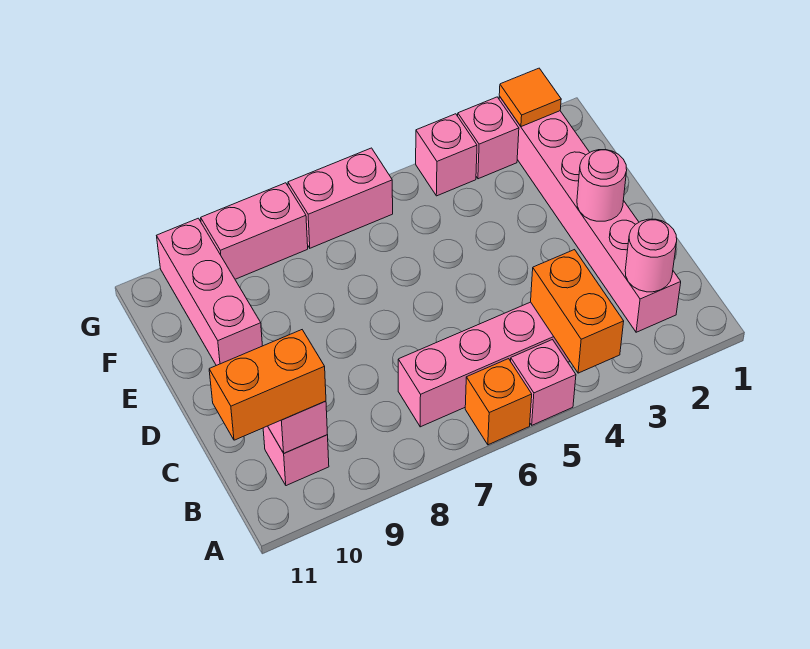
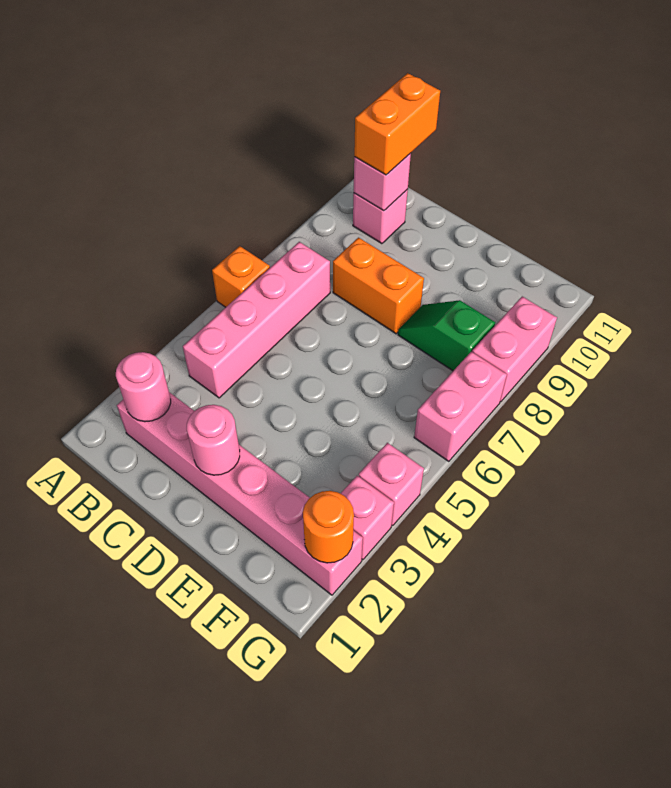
orange 1x2 brick [531,250,624,373] -> orange 1x2 brick moved to [333,238,424,334]
pink 1x1 brick [511,340,576,425] -> none
none -> green 1x2 slope [398,300,495,371]
pink 1x3 brick [157,218,262,366] -> none
orange 1x1 tile [499,68,561,127] -> orange 1x1 round brick [303,491,354,563]

